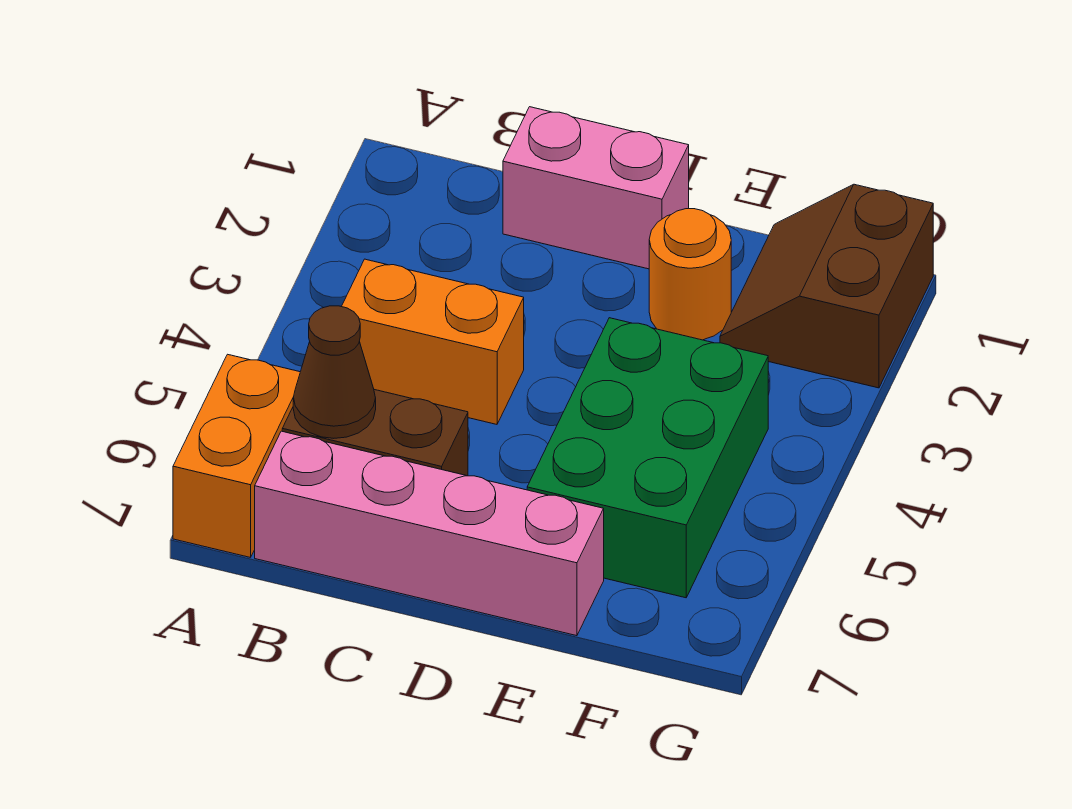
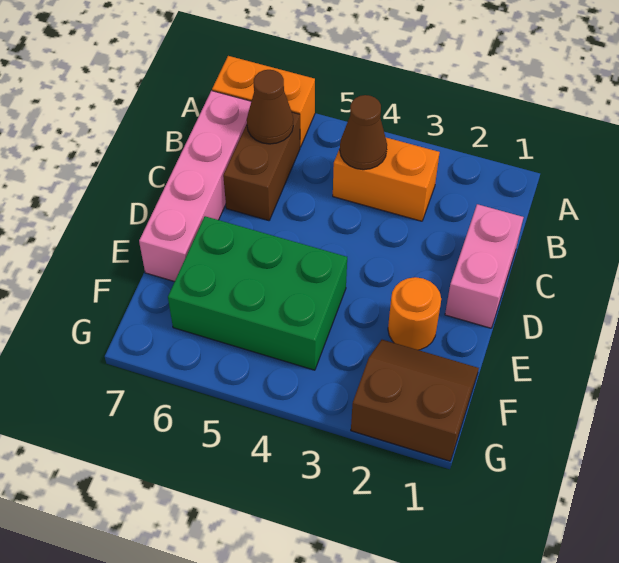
orange 1x2 brick [341,259,524,424] -> orange 1x2 brick turned to [333,138,440,221]
none -> brown 1x1 cone [340,95,387,170]

